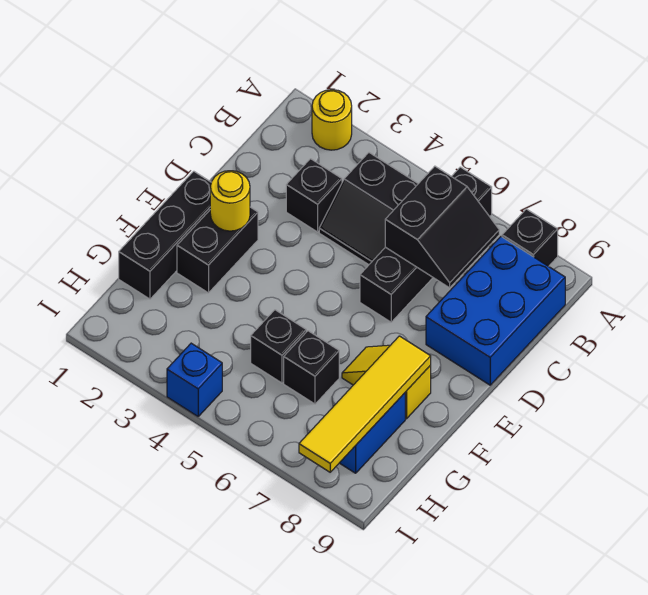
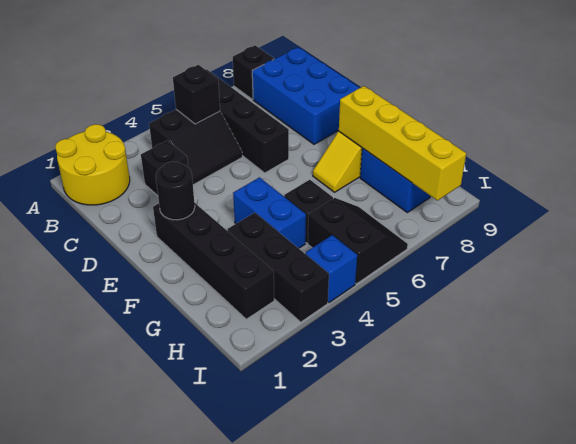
yellow 1x1 round brick [312,90,352,150] -> yellow 2x2 round brick [55,124,130,205]
black 2x2 slope [385,166,499,288] -> black 2x2 slope moved to [308,198,408,284]
black 1x3 brick [119,171,211,299] -> black 1x3 brick moved to [227,213,329,322]
black 1x2 brick [177,207,258,293] -> black 1x4 brick [153,203,274,319]
yellow 1x1 round brick [210,171,250,231] -> black 1x1 round brick [156,162,195,220]
none -> blue 1x2 brick [233,177,306,248]
yellow 1x4 tile [299,336,431,472] -> yellow 1x4 brick [339,86,466,201]
black 1x1 brick [284,331,339,404] -> black 1x1 brick moved to [173,65,220,124]

